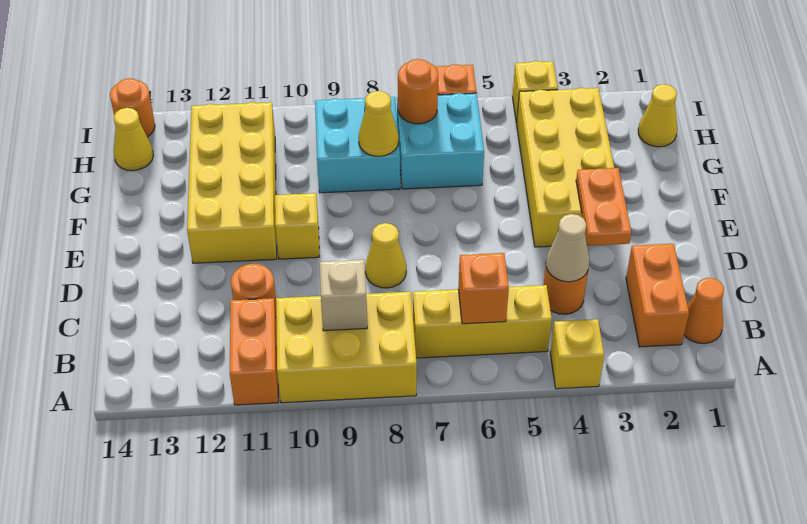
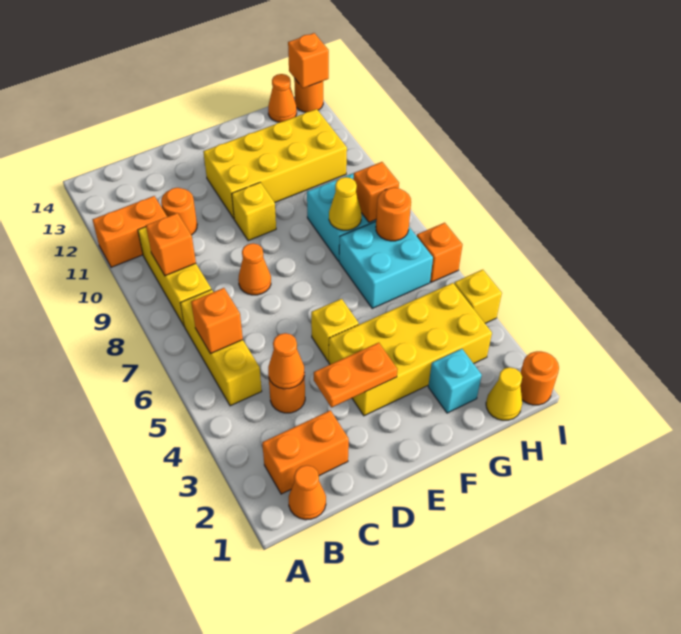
yellow 1x1 brick [550,319,604,389] -> yellow 1x1 brick moved to [311,299,359,361]
yellow 2x3 brick [276,292,417,403] -> yellow 1x3 brick [138,227,211,327]
tan 1x1 brick [320,260,367,331] -> orange 1x1 brick [146,213,196,276]
tan 1x1 cone [546,214,589,282] -> orange 1x1 cone [268,333,305,389]
yellow 1x1 cone [365,223,406,288] -> orange 1x1 cone [238,243,271,295]
none -> cyan 1x1 brick [428,349,482,413]
none -> orange 1x1 brick [353,162,399,222]
yellow 1x1 cone [114,108,153,171] -> orange 1x1 cone [268,74,297,122]
none -> orange 1x1 round brick [520,351,559,405]
none -> orange 1x1 brick [288,33,329,88]

